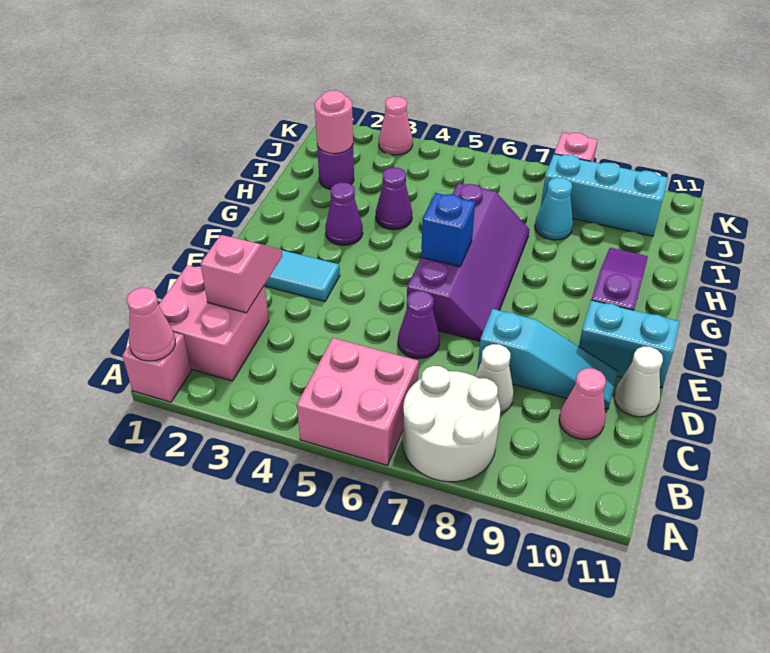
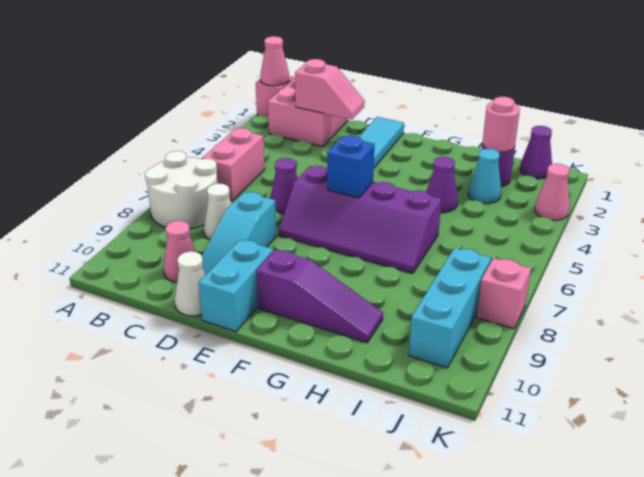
pink 2x2 brick [297,338,419,465] -> pink 1x2 brick [202,128,265,201]
purple 1x1 cone [325,182,363,245] -> purple 1x1 cone moved to [520,126,552,179]
cyan 1x1 cone [535,177,573,240] -> cyan 1x1 cone moved to [468,148,501,204]

